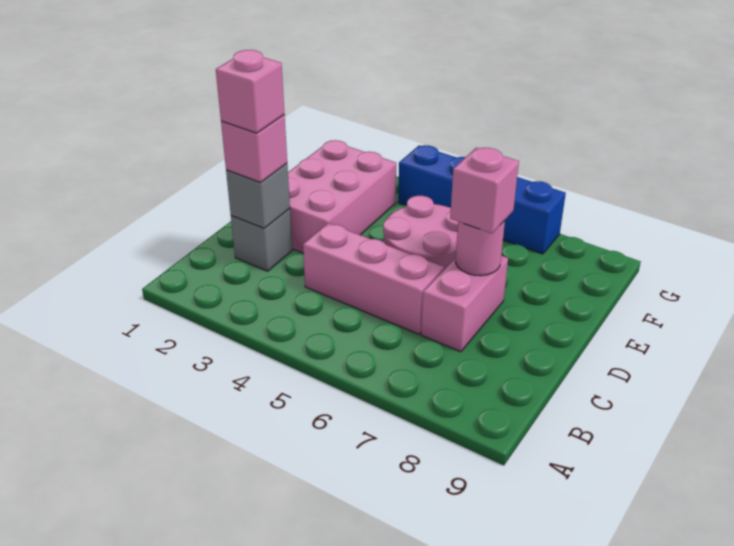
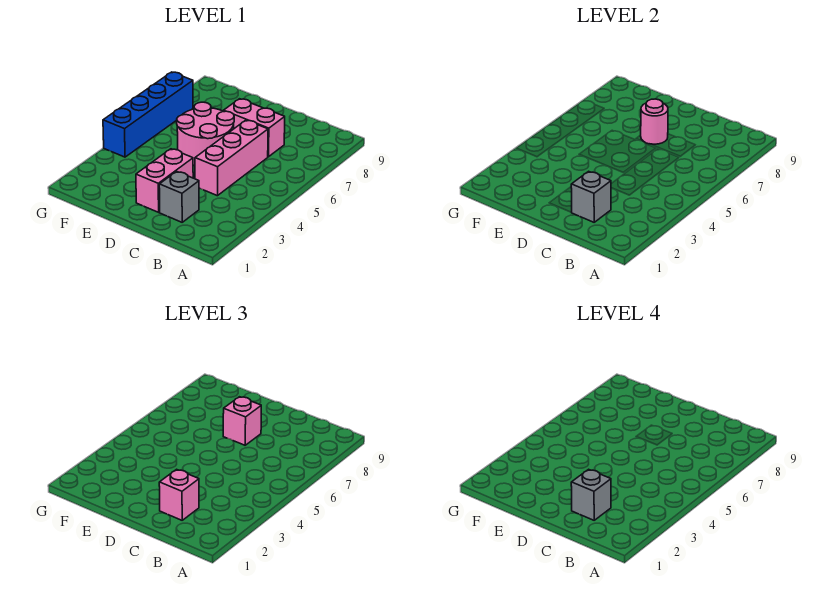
pink 1x1 brick [216,50,285,133] -> grey 1x1 brick [571,469,611,520]
pink 2x3 brick [288,140,396,253] -> pink 1x2 brick [136,149,193,212]

